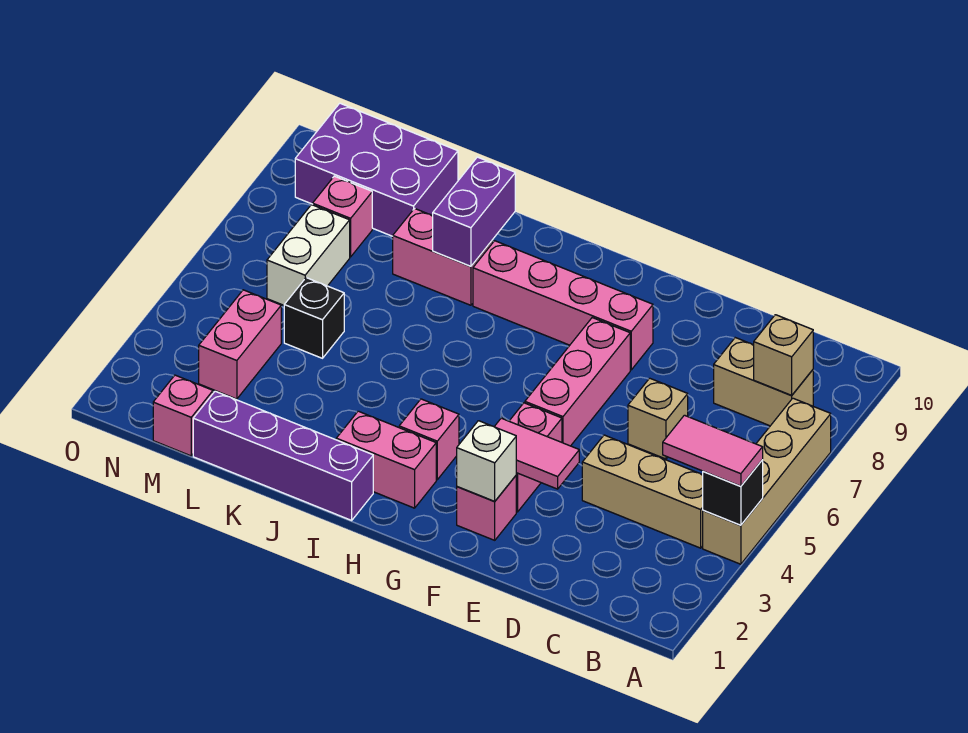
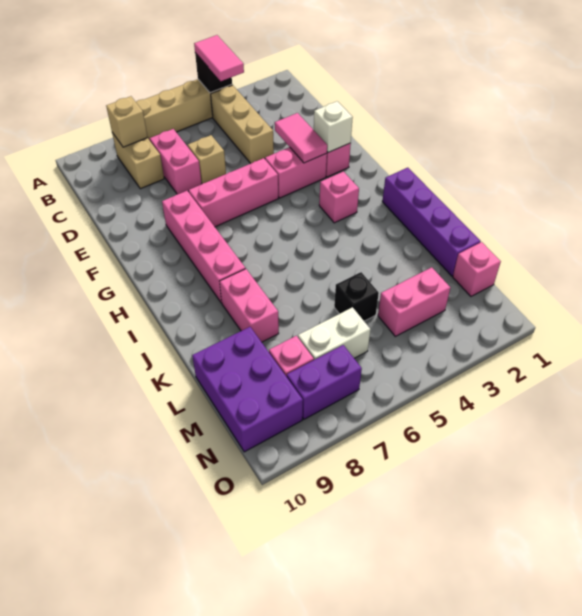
pink 1x2 brick [336,411,436,508] -> pink 1x2 brick moved to [150,129,202,194]
purple 1x2 brick [433,157,515,266] -> purple 1x2 brick moved to [287,345,362,419]

